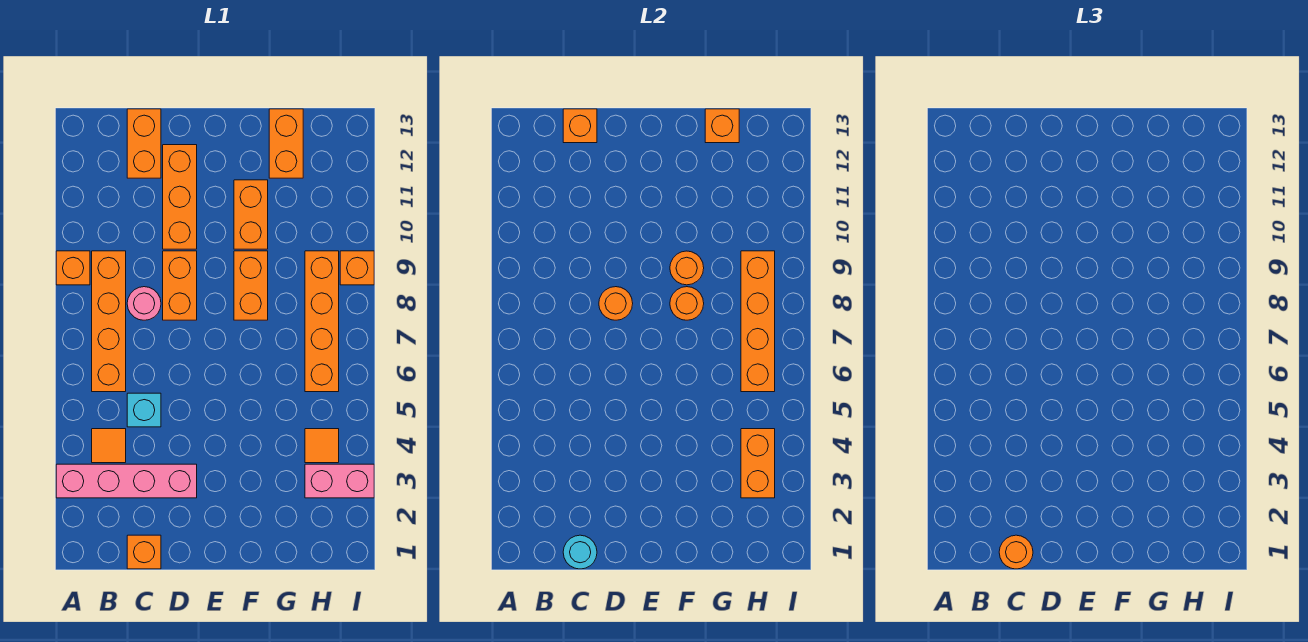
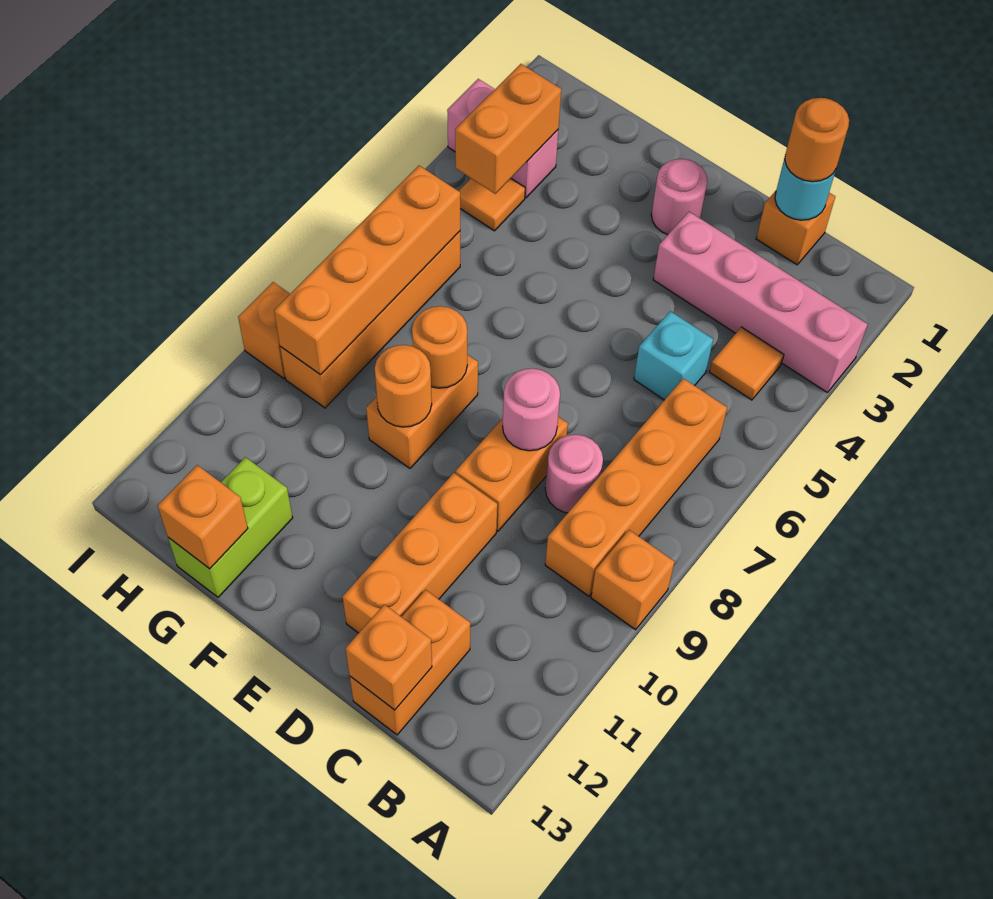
orange 1x1 round brick [599,287,633,320] -> pink 1x1 round brick [503,368,560,451]
none -> pink 1x1 round brick [651,159,708,235]
orange 1x2 brick [234,180,268,249] -> none
orange 1x2 brick [269,109,303,178] -> lime 1x2 brick [168,457,293,597]

